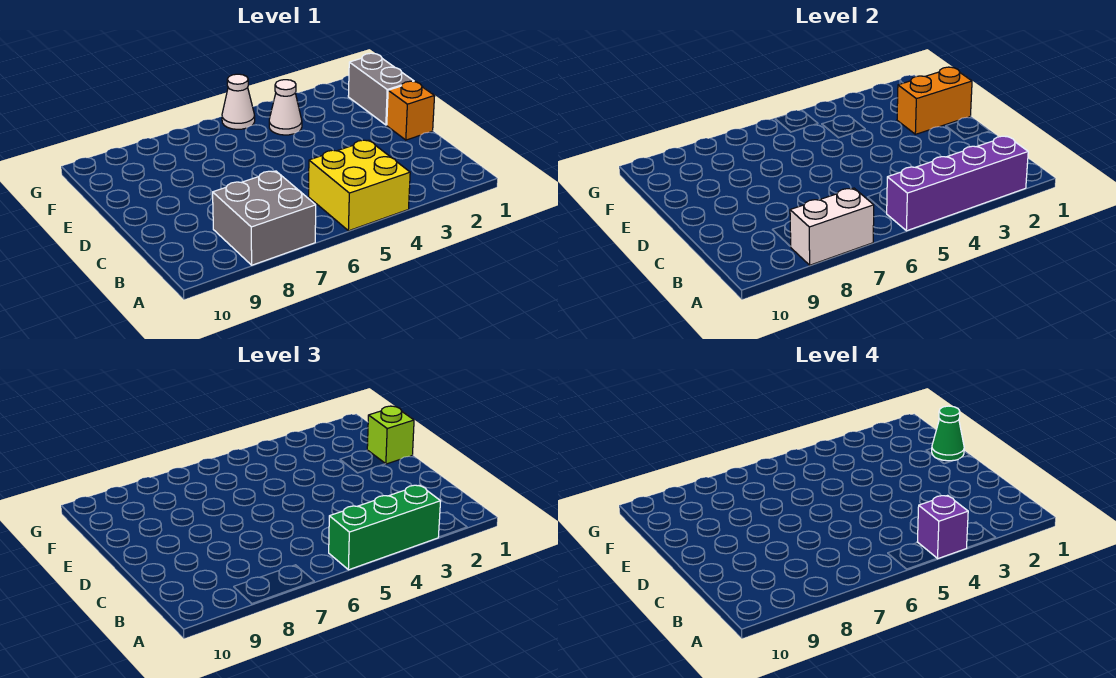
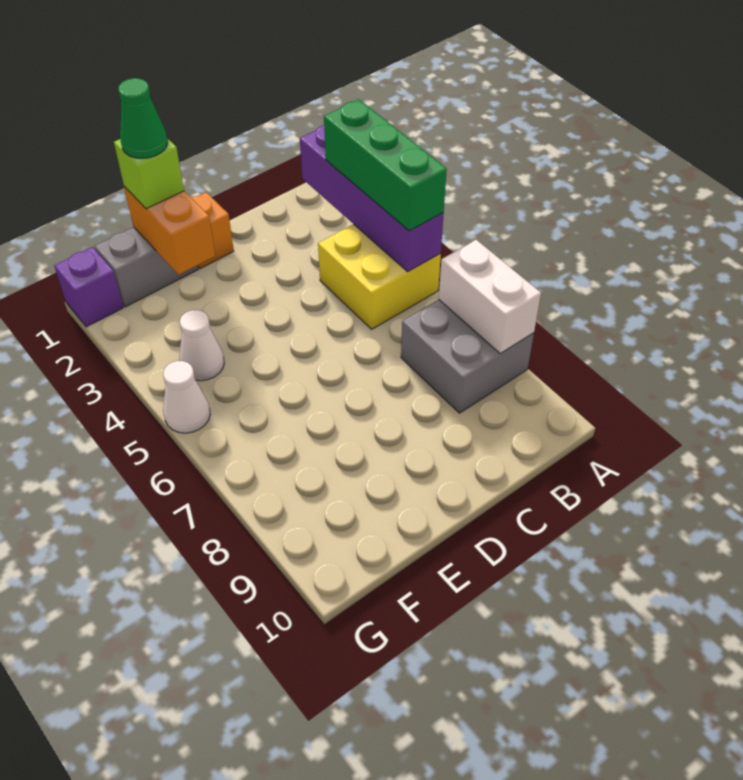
purple 1x1 brick [917,495,968,559] -> purple 1x1 brick moved to [54,247,123,327]

